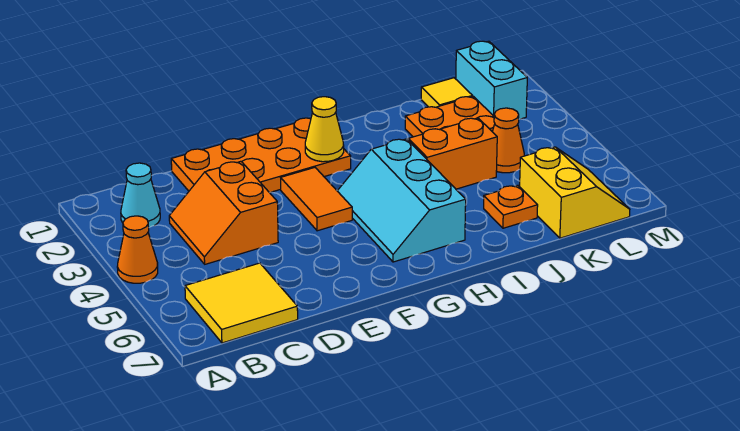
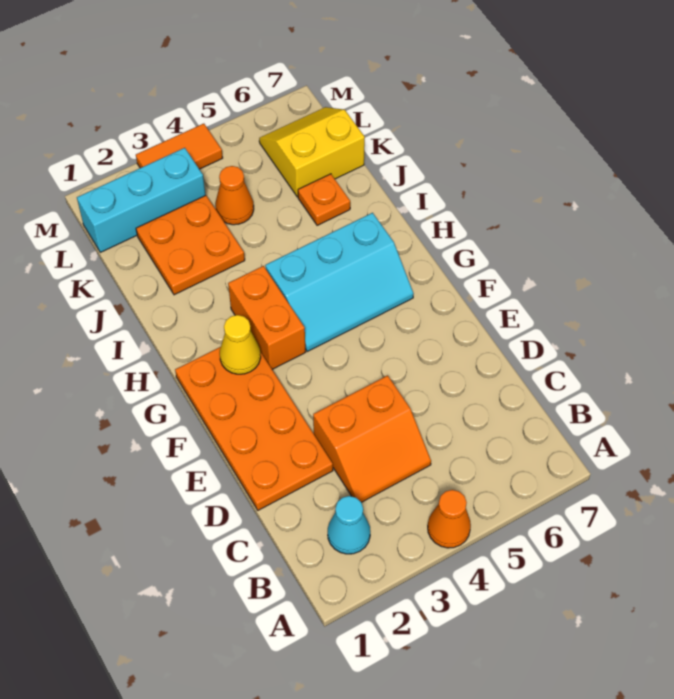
yellow 2x2 tile [185,263,298,343] -> none
orange 1x2 tile [281,168,352,231] -> orange 1x2 tile moved to [136,124,223,169]
orange 1x2 brick [408,118,497,189] -> orange 1x2 brick moved to [228,266,306,369]
yellow 1x1 tile [421,78,472,107] -> none
cyan 1x2 brick [456,41,527,119] -> cyan 1x3 brick [77,148,205,252]

